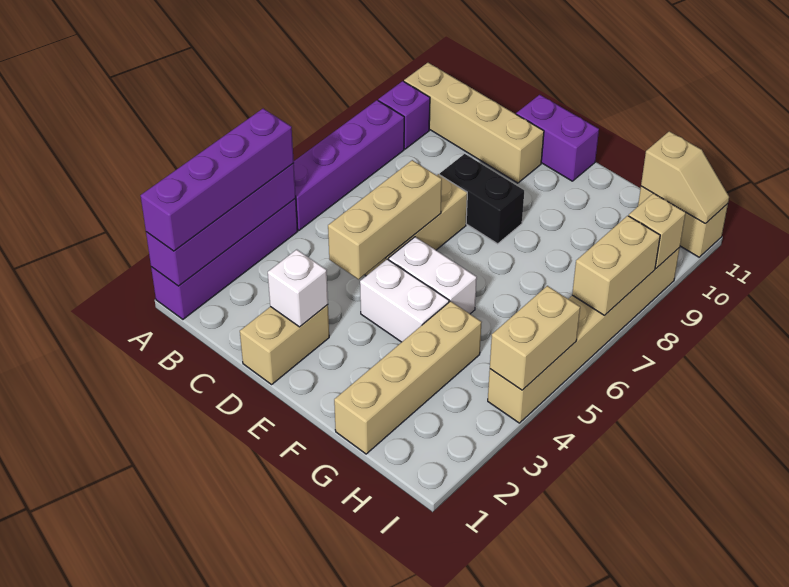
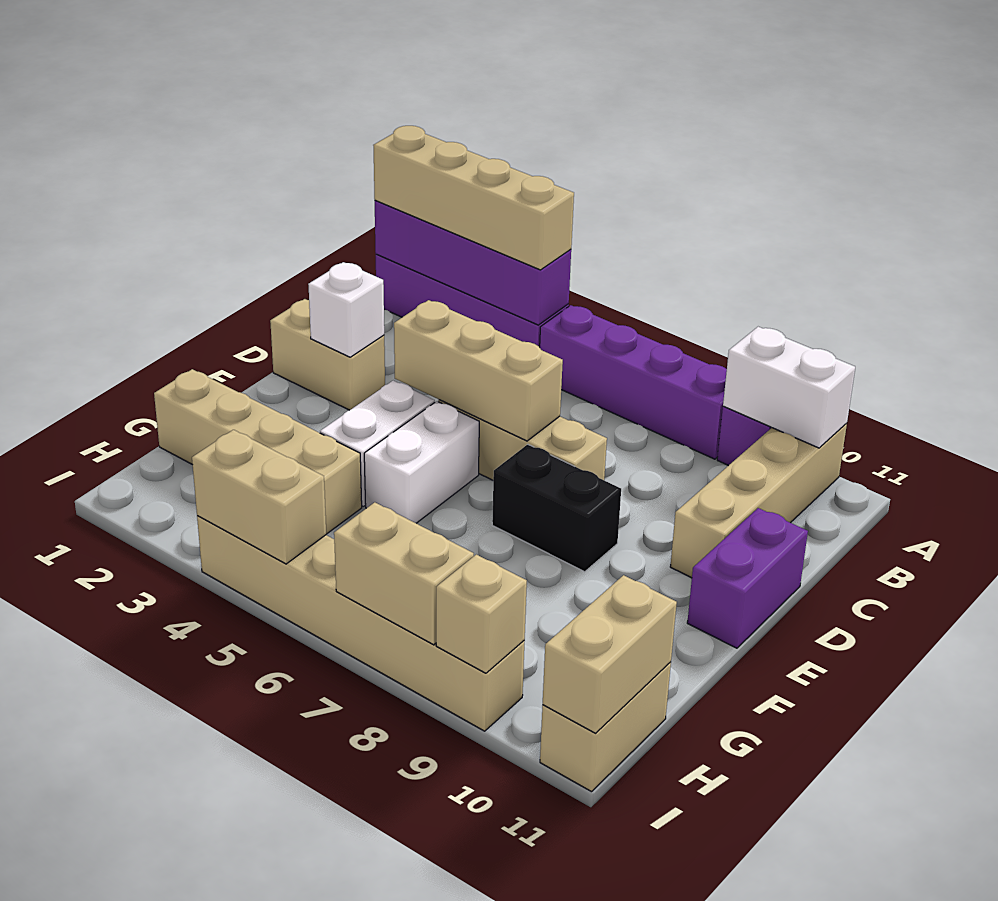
purple 1x4 brick [141,109,294,251] -> tan 1x4 brick [373,126,574,270]
none -> white 1x2 brick [723,327,855,448]
black 1x2 brick [440,154,524,244] -> black 1x2 brick turned to [492,444,621,572]
tan 1x2 slope [641,131,729,223] -> tan 1x2 brick [543,575,677,733]

